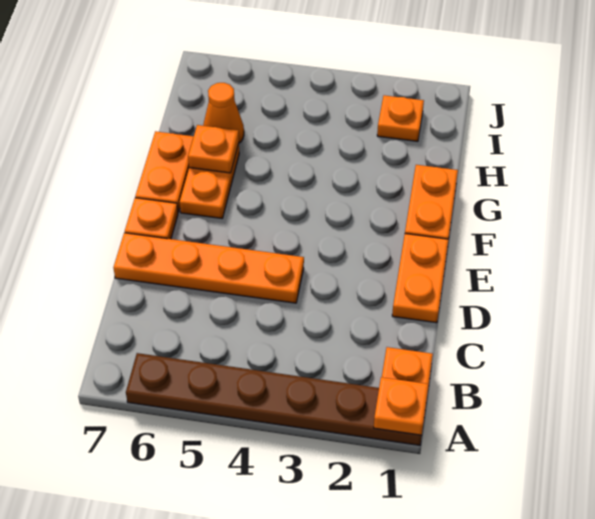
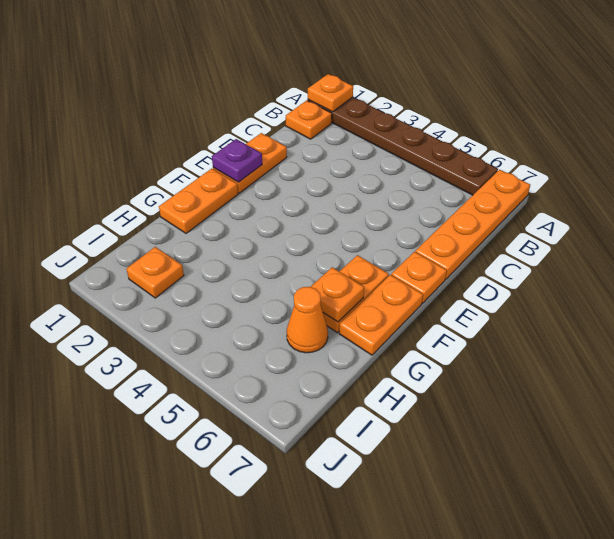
orange 1x4 plate [113,233,304,303] -> orange 1x4 plate turned to [415,170,530,279]
none -> purple 1x1 plate [212,139,262,182]

